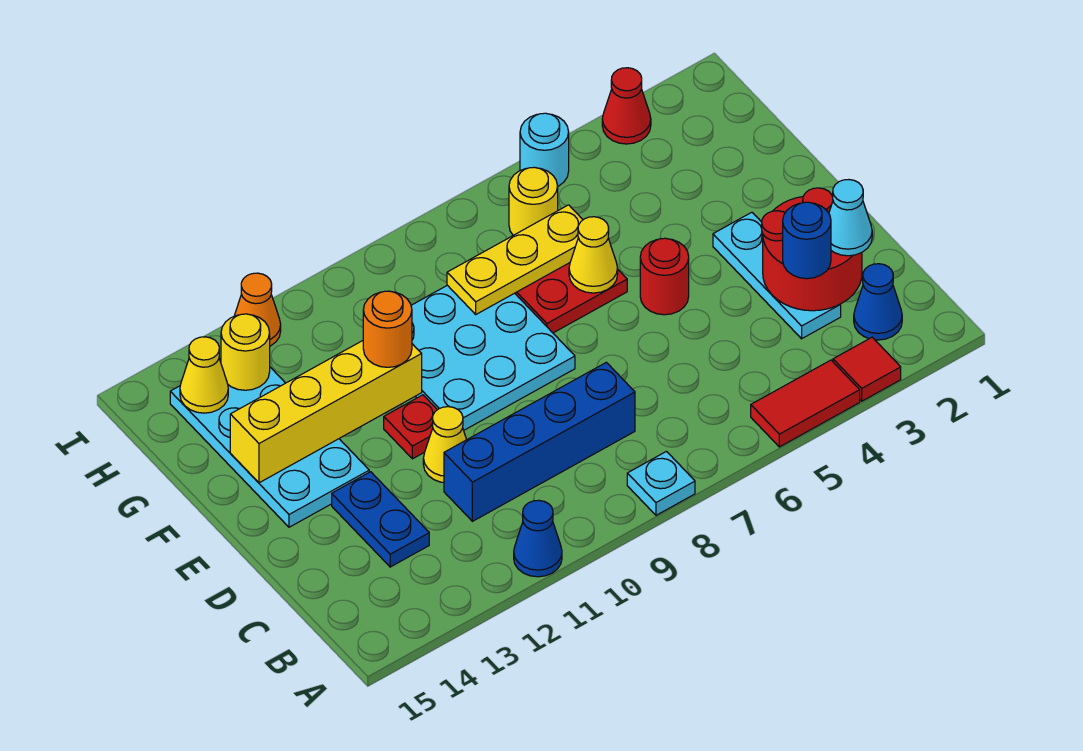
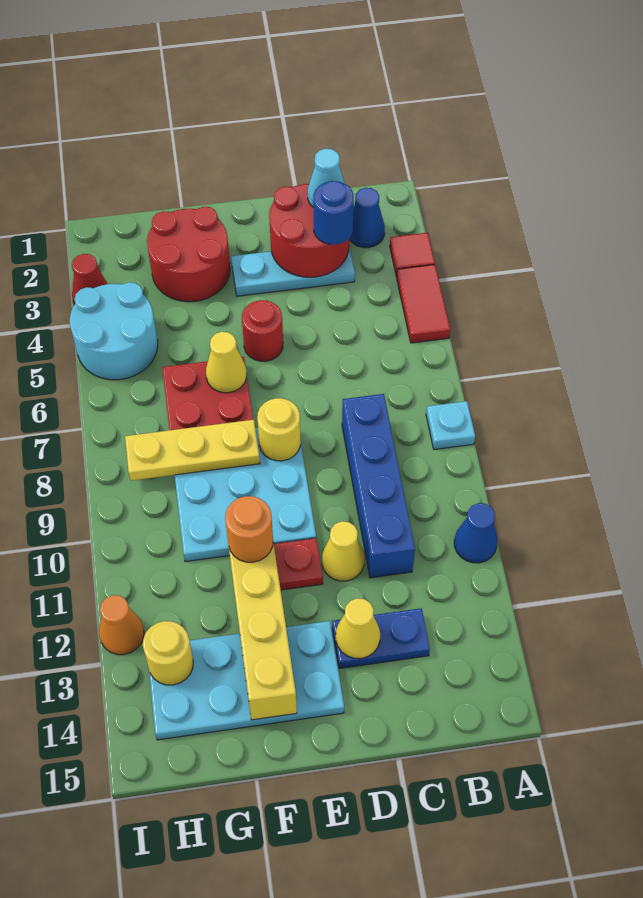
none -> red 2x2 round brick [147,207,230,302]
yellow 1x3 plate [447,205,583,314] -> yellow 1x3 plate turned to [125,420,260,481]
yellow 1x1 round brick [509,167,558,235] -> yellow 1x1 round brick moved to [257,398,300,461]
yellow 1x1 cone [180,337,228,413] -> yellow 1x1 cone moved to [336,598,380,658]
cyan 1x1 round brick [520,113,569,186] -> cyan 2x2 round brick [70,282,158,380]

